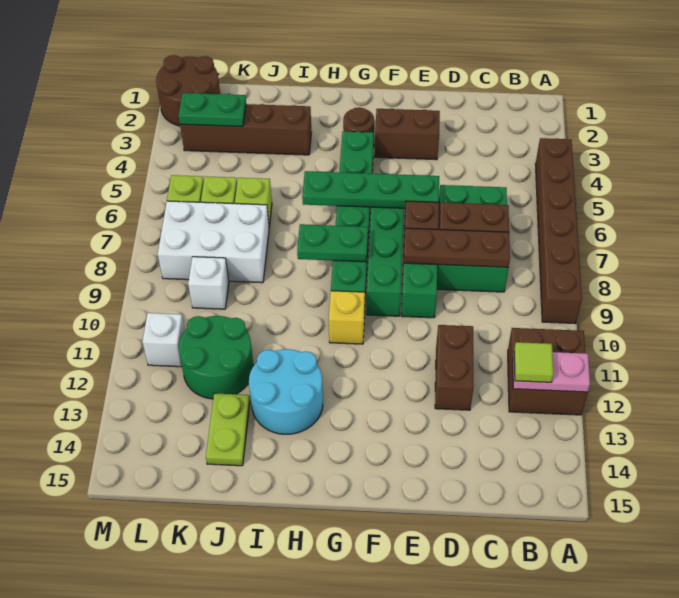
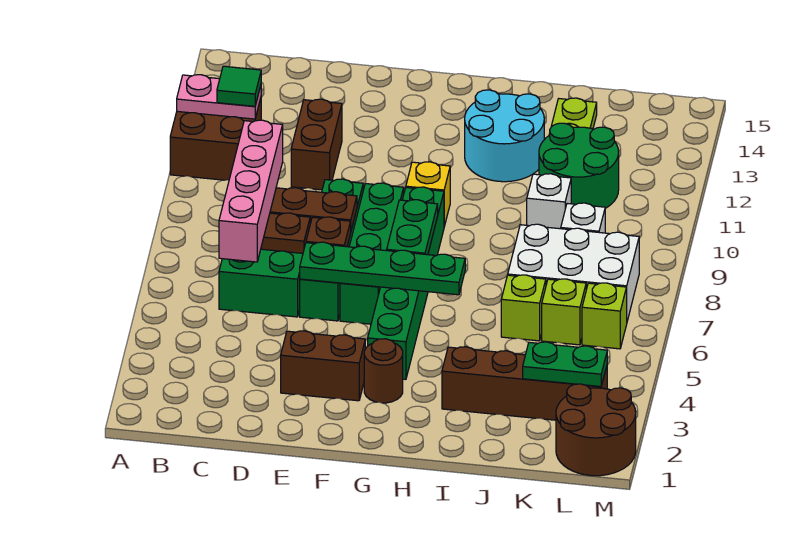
brown 1x6 brick [535,138,582,324] -> none
lime 1x1 tile [514,342,553,382] -> green 1x1 tile [217,66,261,106]
none -> pink 1x4 brick [219,120,283,262]
green 1x2 plate [297,224,368,262] -> green 1x2 plate turned to [387,200,438,255]
white 1x1 brick [142,313,185,367] -> white 1x1 brick moved to [527,174,571,229]

